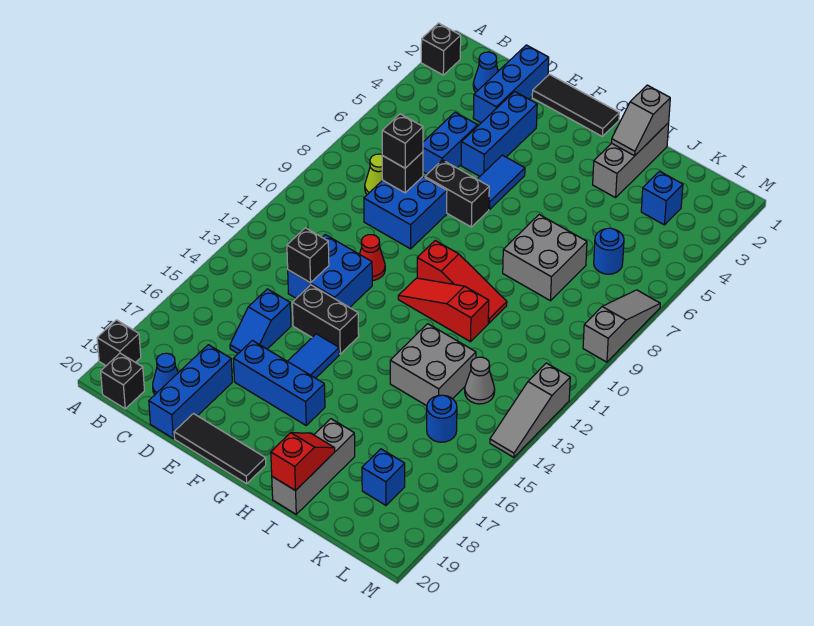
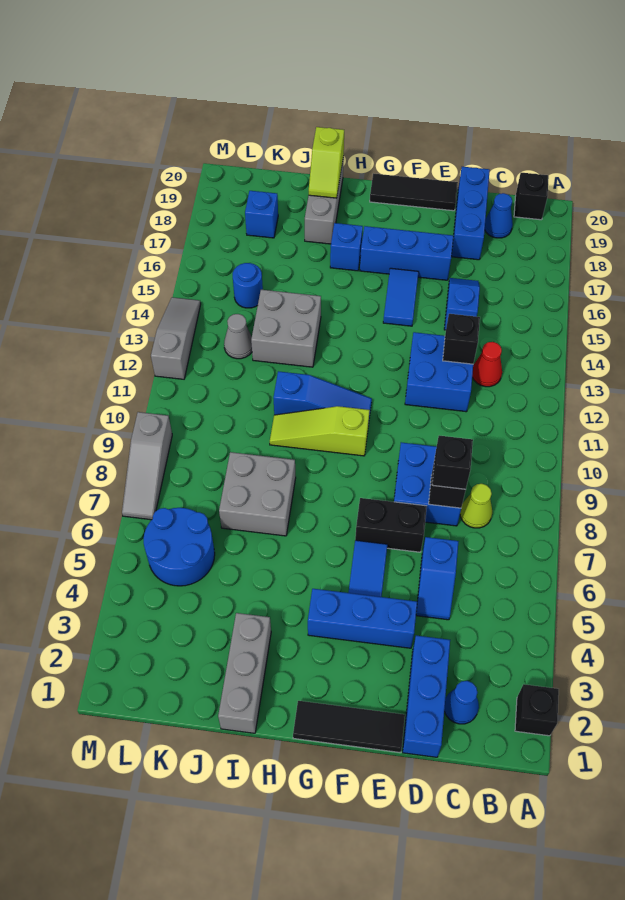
black 1x1 brick [97,320,141,366] -> none
blue 1x2 brick [423,112,478,174] -> blue 1x2 slope [416,537,459,620]
blue 1x3 brick [461,91,537,176] -> blue 1x3 brick turned to [308,589,417,648]
red 1x1 cone [360,235,385,280] -> red 1x1 cone moved to [472,342,502,387]
black 1x2 brick [292,285,359,354] -> none
red 1x3 slope [417,241,507,323] -> lime 1x3 slope [270,406,370,456]
red 1x3 slope [398,278,489,342] -> blue 1x3 slope [274,371,372,426]
grey 1x2 slope [612,85,670,156] -> none
red 1x2 slope [271,433,335,491] -> lime 1x2 slope [309,127,344,198]
blue 1x1 brick [641,171,683,225] -> blue 1x1 brick moved to [330,223,363,271]
blue 1x1 round brick [594,228,624,274] -> blue 2x2 round brick [144,508,215,586]

